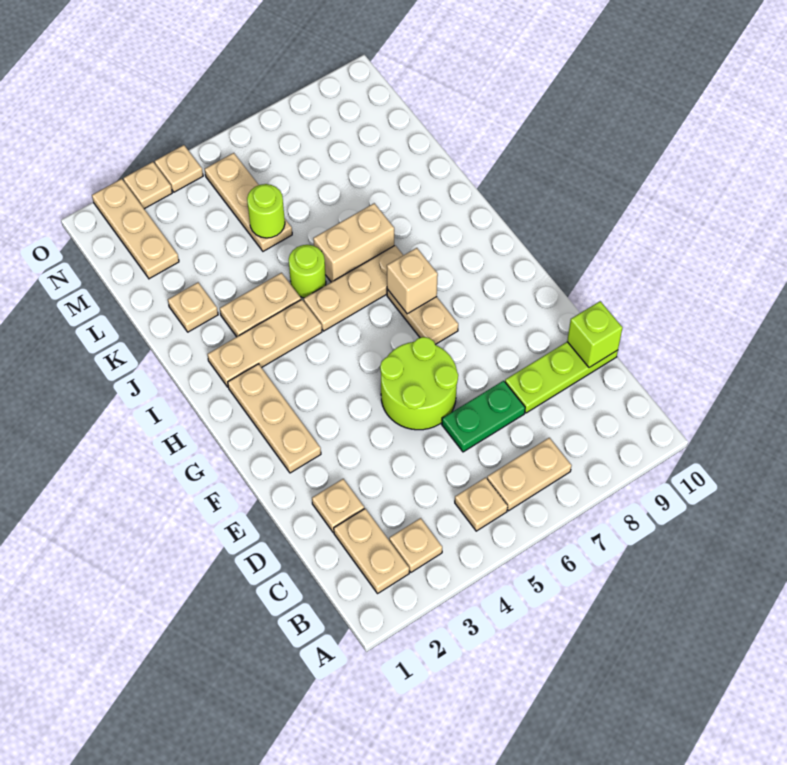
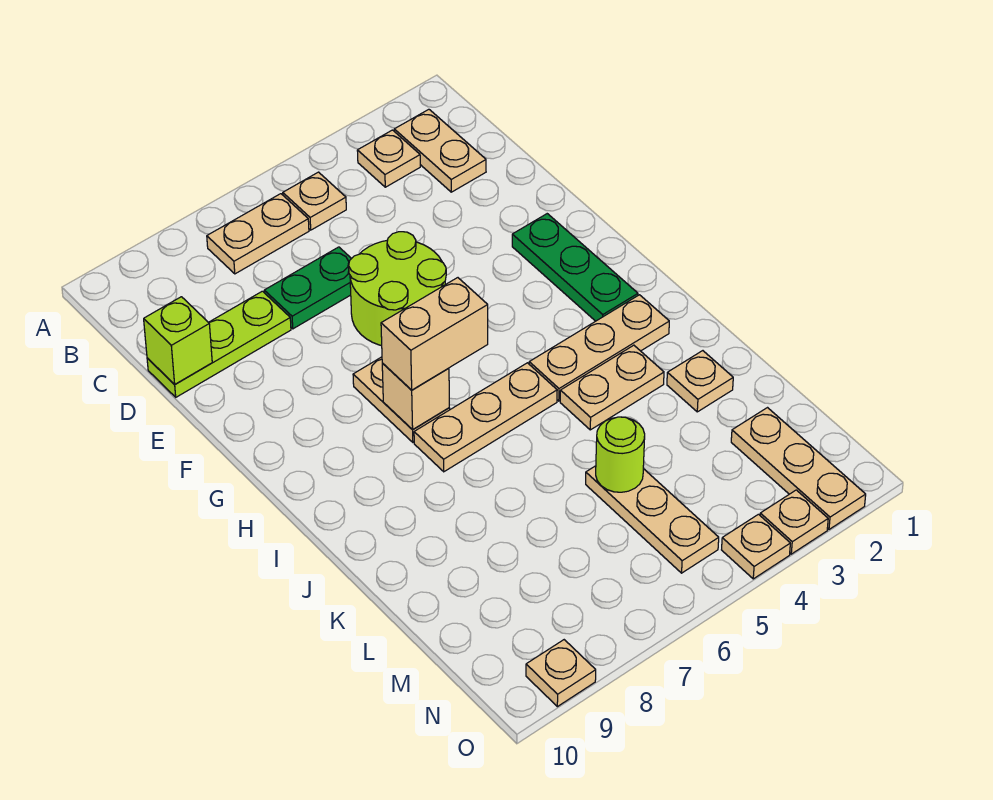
tan 1x1 plate [312,479,364,532] -> tan 1x1 plate moved to [526,640,596,707]
tan 1x3 plate [228,364,321,473] -> green 1x3 plate [512,214,638,321]
lime 1x1 round brick [289,245,326,298] -> none
tan 1x2 brick [313,203,394,282] -> tan 1x2 brick moved to [381,278,488,390]

